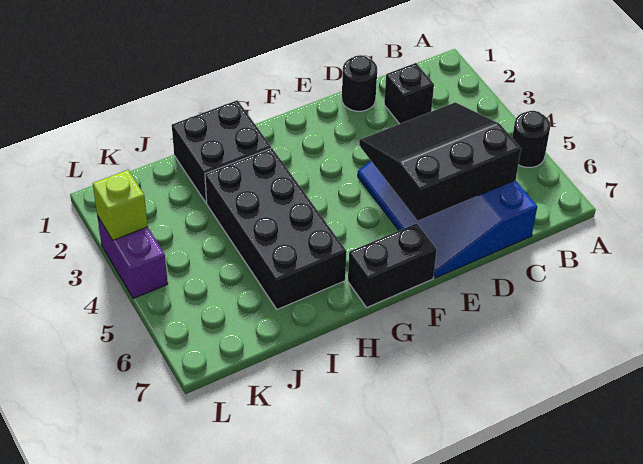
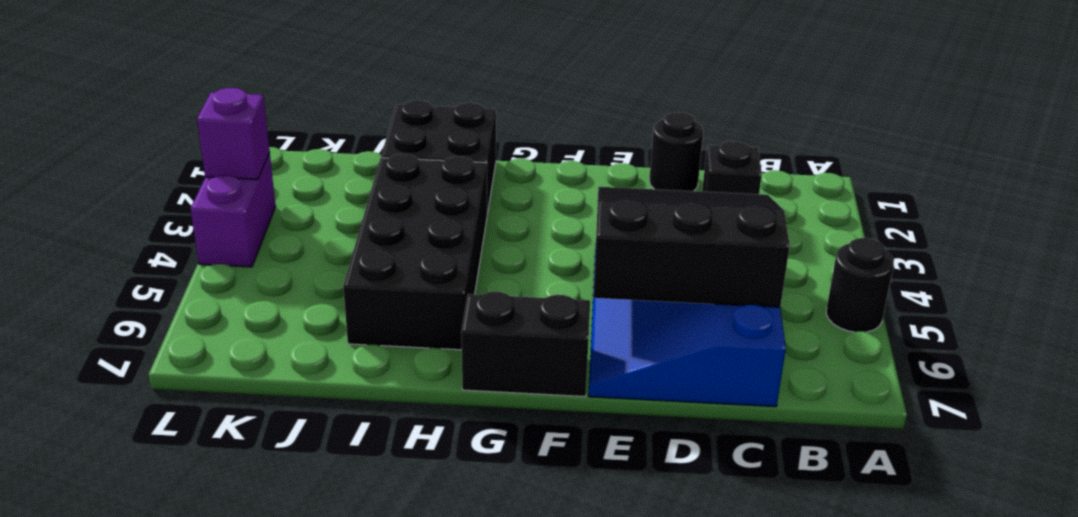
lime 1x1 brick [93,170,148,240] -> purple 1x1 brick [197,88,270,179]

